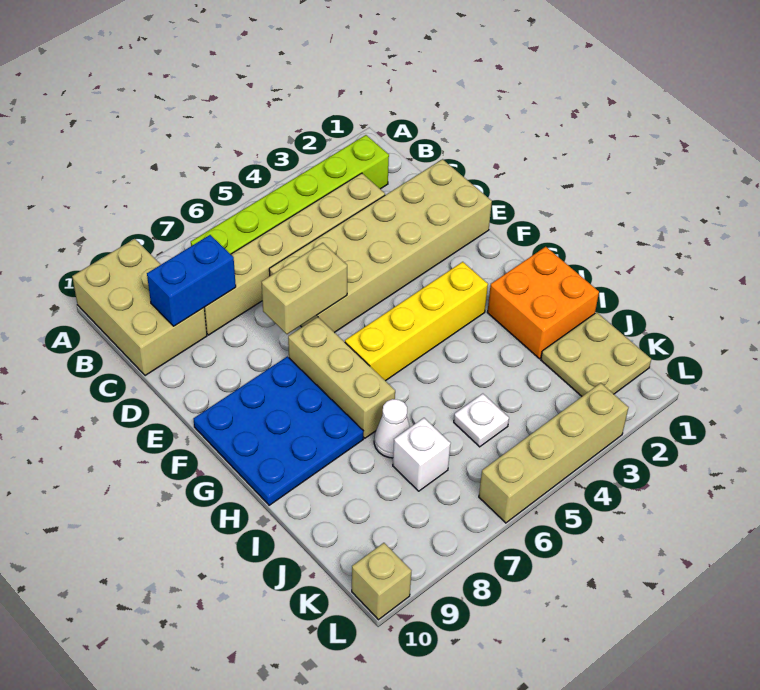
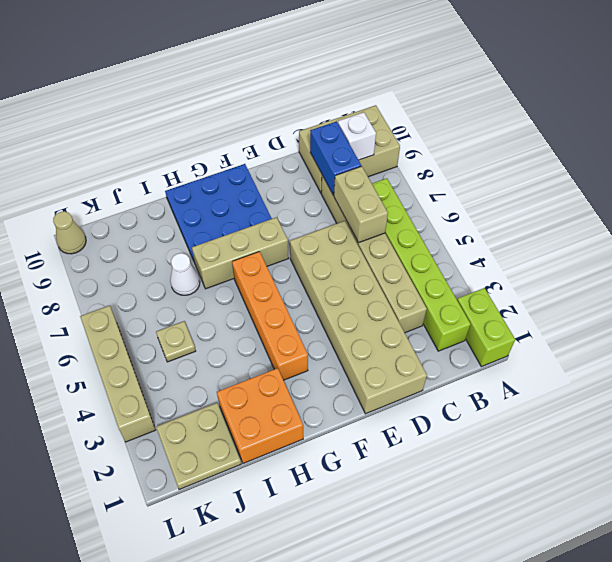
none -> lime 1x2 brick [457,288,515,367]
tan 1x2 brick [262,243,347,334] -> tan 1x2 brick moved to [334,166,388,243]
yellow 1x4 brick [345,262,488,381] -> orange 1x4 brick [232,252,308,380]
white 1x1 plate [454,394,509,447] -> tan 1x1 plate [156,321,196,362]
white 1x1 brick [393,418,451,491] -> white 1x1 brick moved to [338,112,376,160]
tan 1x1 brick [352,543,411,620] -> tan 1x1 cone [53,211,86,254]

